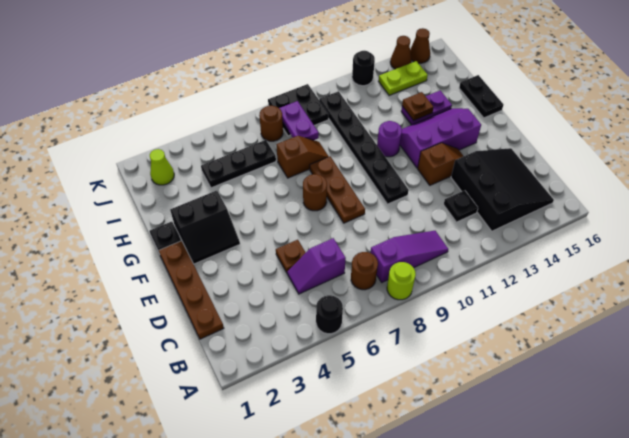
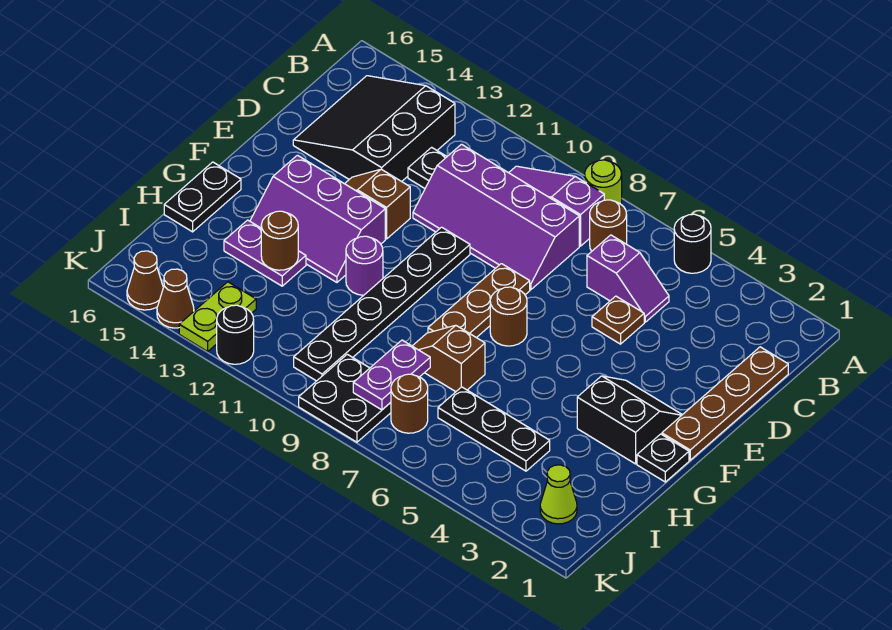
none -> purple 2x4 slope [413,144,579,290]
brown 1x1 plate [402,92,434,120] -> brown 1x1 round brick [261,211,298,270]
lime 1x2 plate [378,61,428,96] -> lime 1x2 plate turned to [179,282,256,351]

